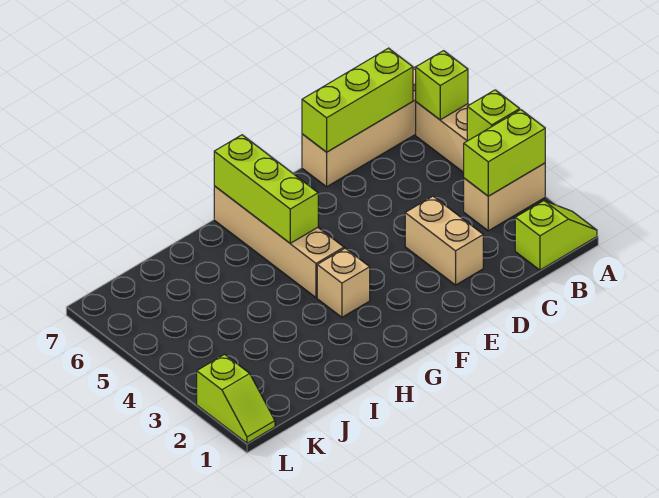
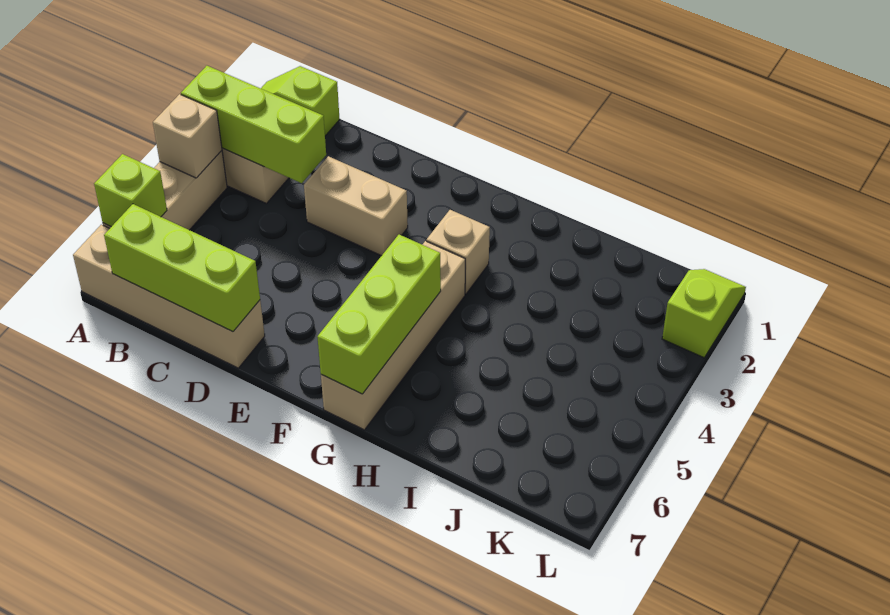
lime 1x2 brick [464,110,545,196] -> lime 1x3 brick [181,66,326,183]
lime 1x1 brick [467,90,520,141] -> tan 1x1 brick [153,94,222,178]
tan 1x2 brick [405,196,483,285] -> tan 1x2 brick turned to [304,156,408,256]

